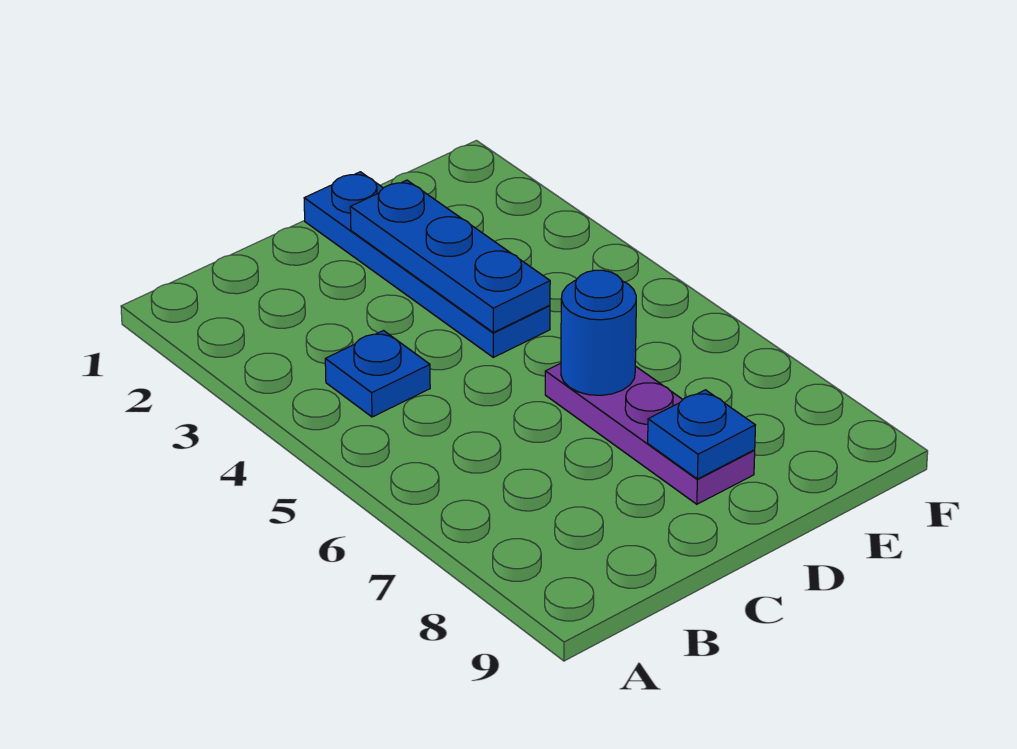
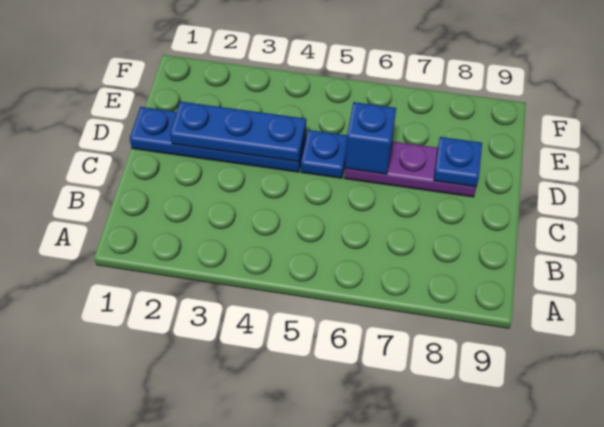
blue 1x1 plate [325,331,430,417] -> blue 1x1 plate moved to [301,130,347,178]
blue 1x1 round brick [561,270,636,395] -> blue 1x1 brick [345,102,396,174]

